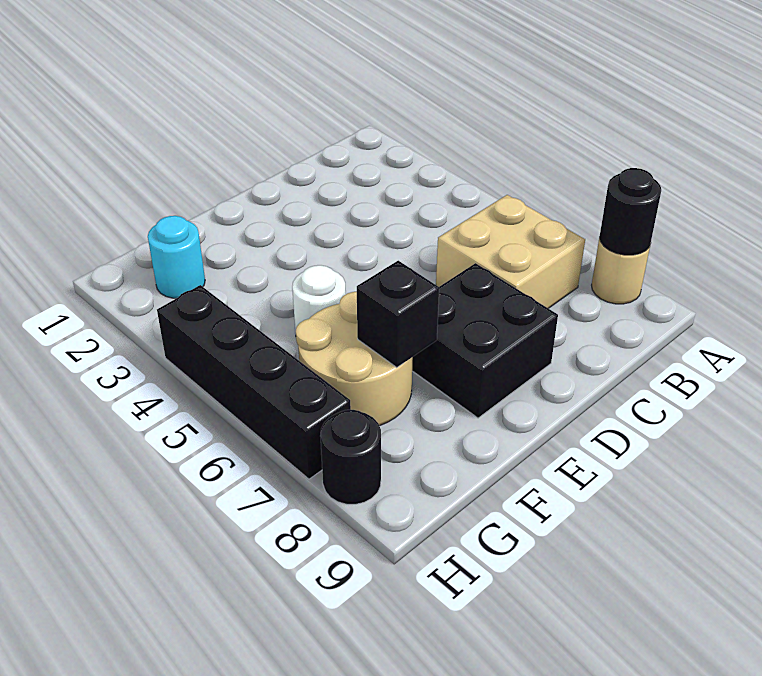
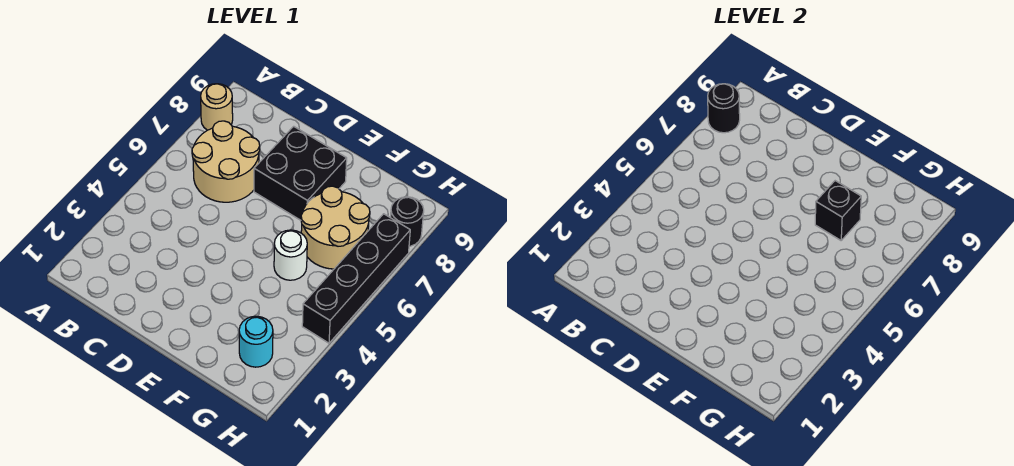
tan 2x2 brick [436,195,585,308] -> tan 2x2 round brick [192,121,260,202]

